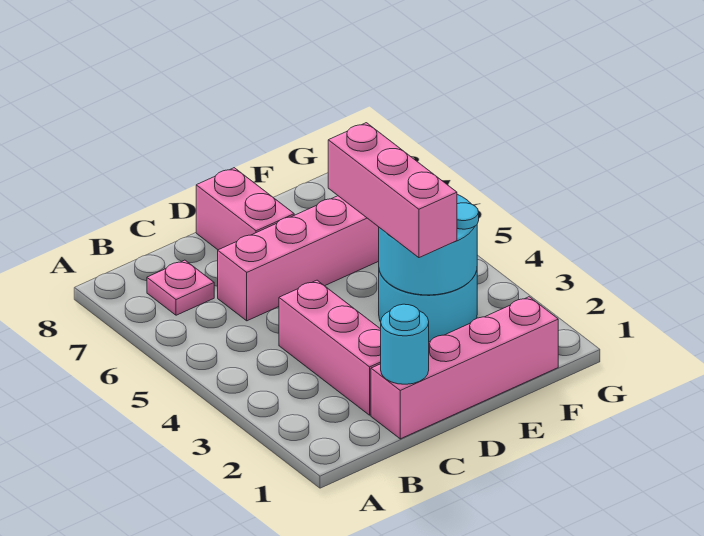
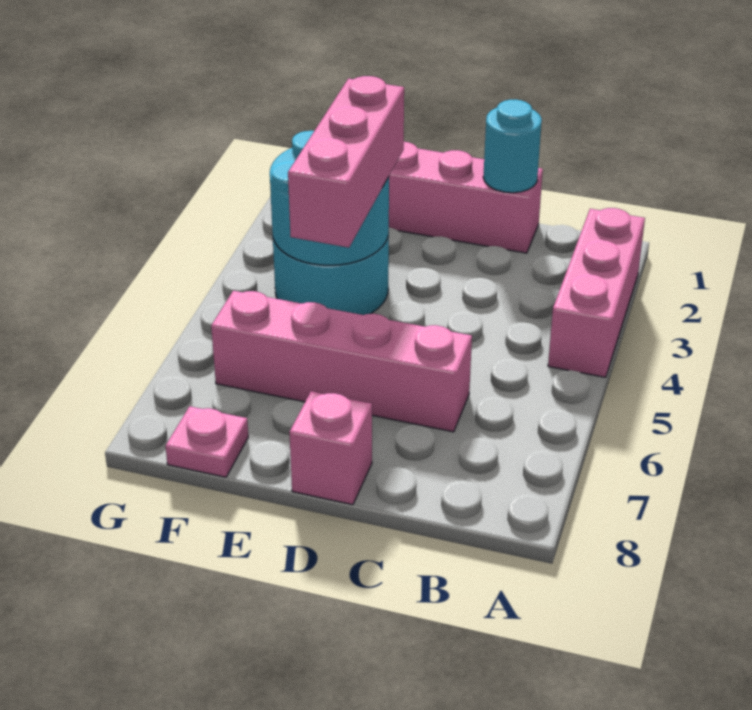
pink 1x1 plate [147,260,214,315] -> pink 1x1 plate moved to [166,406,248,477]
pink 1x3 brick [279,280,381,415] -> pink 1x3 brick moved to [548,208,645,377]
pink 1x2 brick [196,168,294,250] -> pink 1x1 brick [289,391,372,505]

